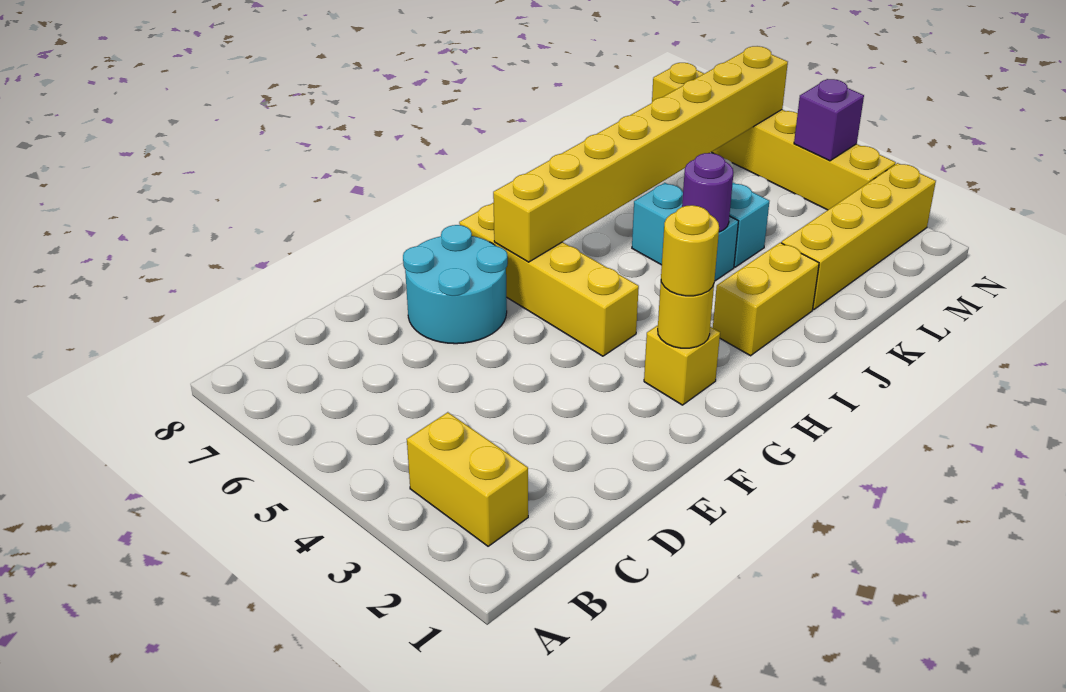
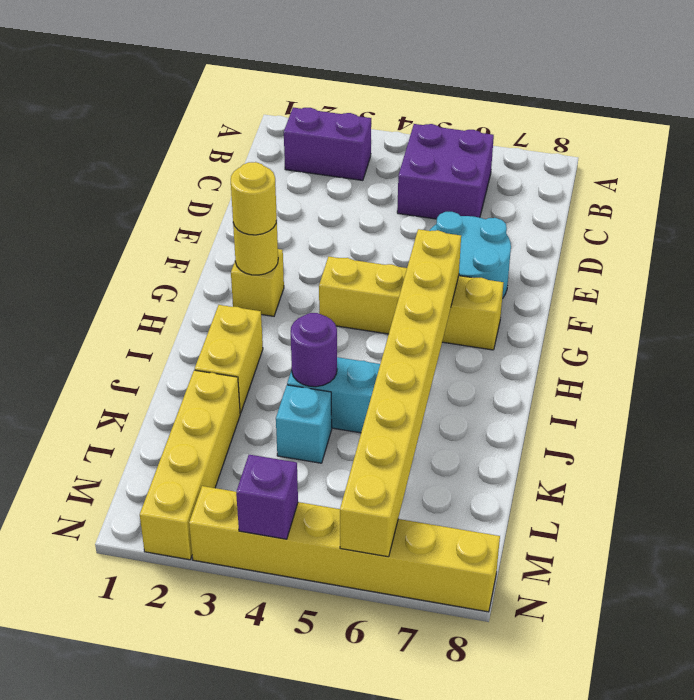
yellow 1x2 brick [407,412,528,546] -> purple 1x2 brick [284,108,371,181]
none -> purple 2x2 brick [397,124,494,219]

